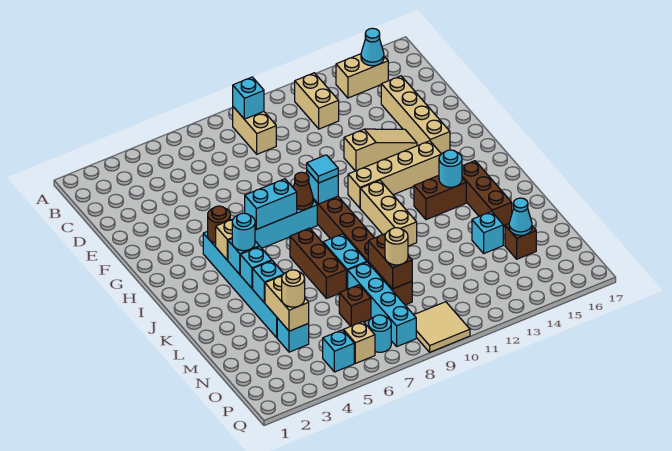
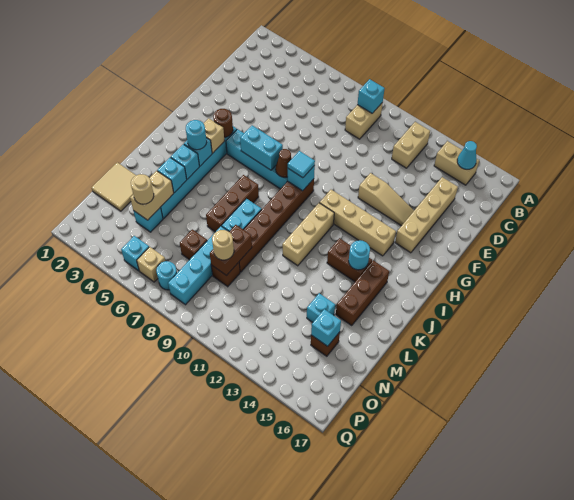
cyan 1x1 cone [509,198,532,235] -> cyan 1x1 brick [311,309,341,346]
tan 2x2 tile [414,302,470,352] -> tan 2x2 tile moved to [91,162,136,211]

